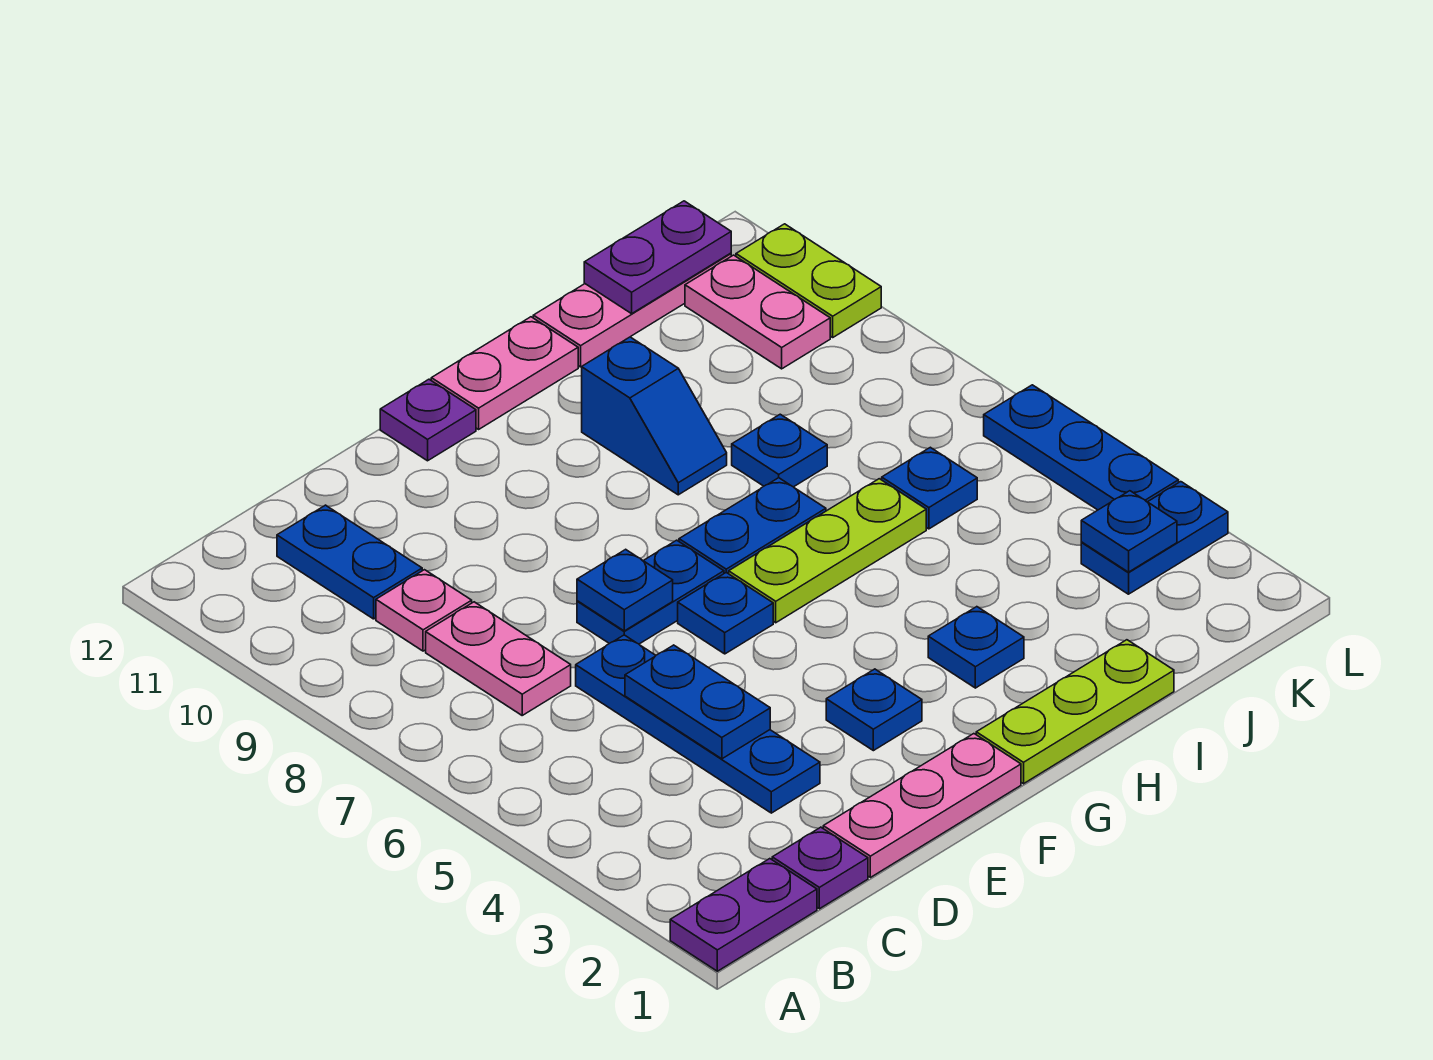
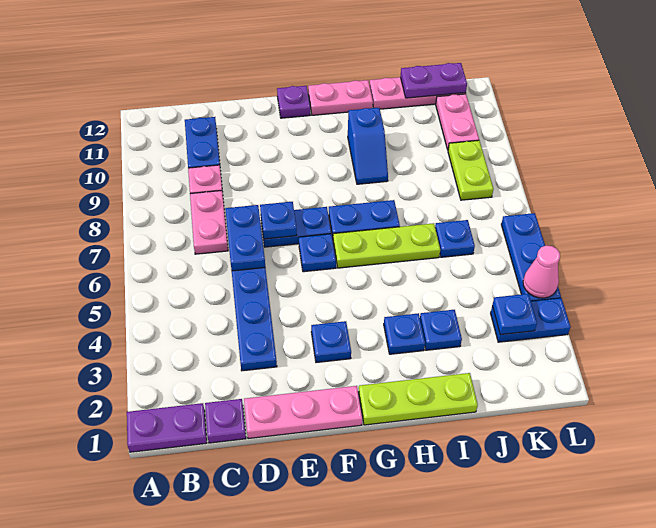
blue 1x2 plate [625,645,770,759] -> blue 1x2 plate moved to [225,205,265,271]
blue 1x1 plate [732,414,827,487] -> blue 1x1 plate moved to [420,310,462,350]
none -> pink 1x1 cone [523,245,560,298]
lime 1x2 plate [736,224,881,337] -> lime 1x2 plate moved to [448,140,493,200]

